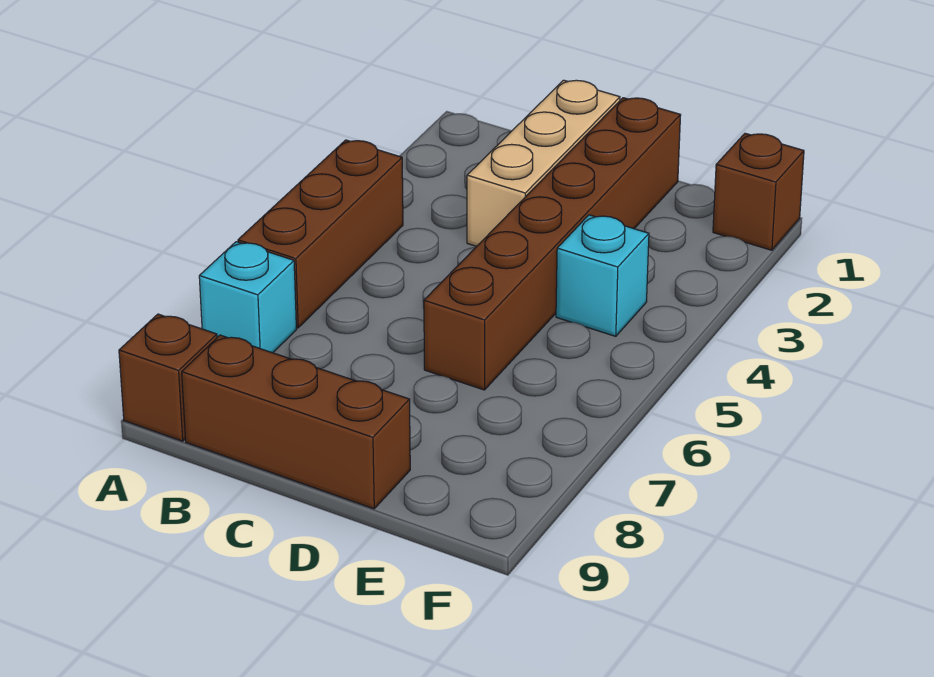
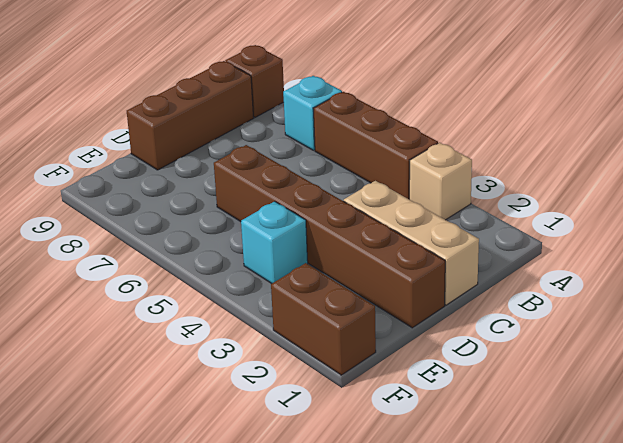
none -> tan 1x1 brick [409,142,472,220]
brown 1x1 brick [713,133,804,250] -> brown 1x2 brick [271,263,376,375]

